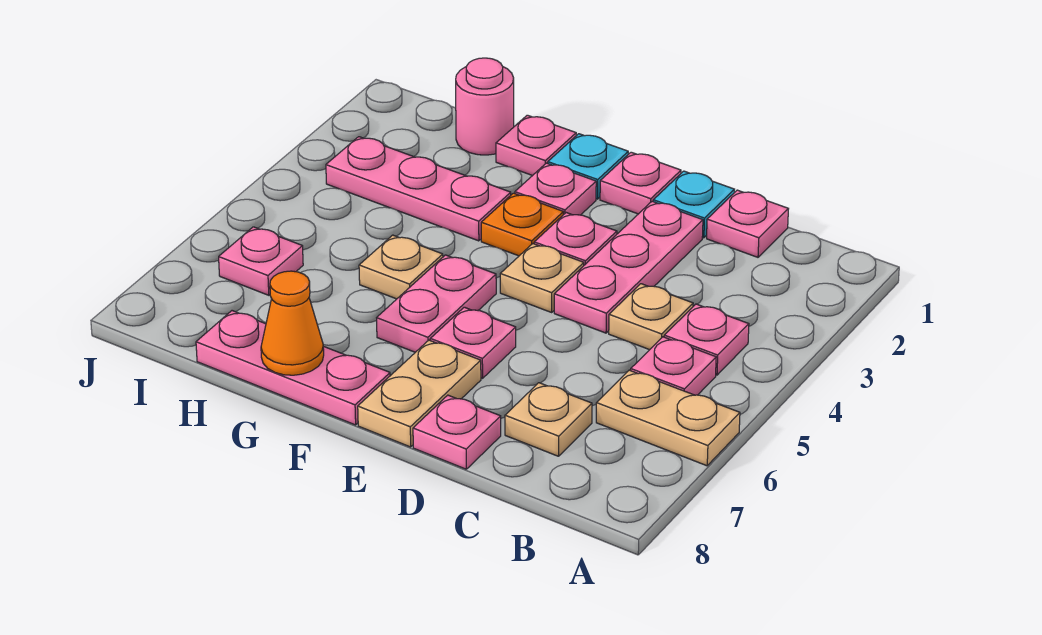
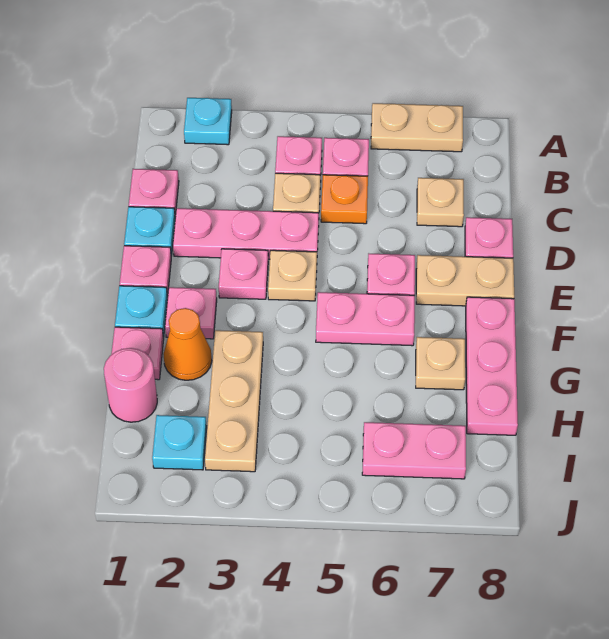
none -> cyan 1x1 plate [184,98,232,145]
tan 1x2 plate [596,370,740,466] -> tan 1x2 plate turned to [371,103,463,152]
orange 1x1 plate [481,193,563,256] -> orange 1x1 plate moved to [321,175,368,224]
pink 1x3 plate [326,137,511,241] -> tan 1x3 plate [205,330,263,472]
tan 1x1 plate [359,235,443,299] -> tan 1x1 plate moved to [416,337,465,390]
orange 1x1 cone [261,271,324,375] -> orange 1x1 cone moved to [163,308,212,380]
none -> cyan 1x1 plate [152,415,207,470]
pink 1x1 plate [219,227,303,295] -> pink 1x2 plate [362,422,466,479]

